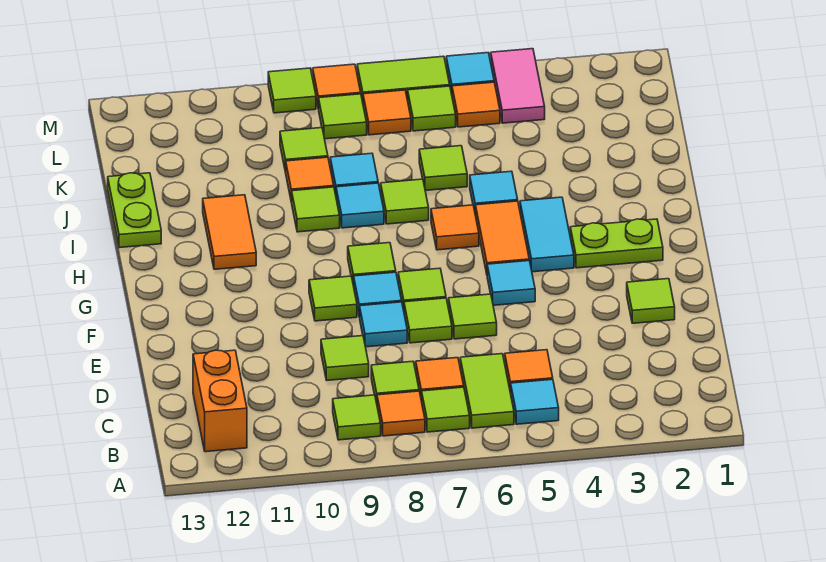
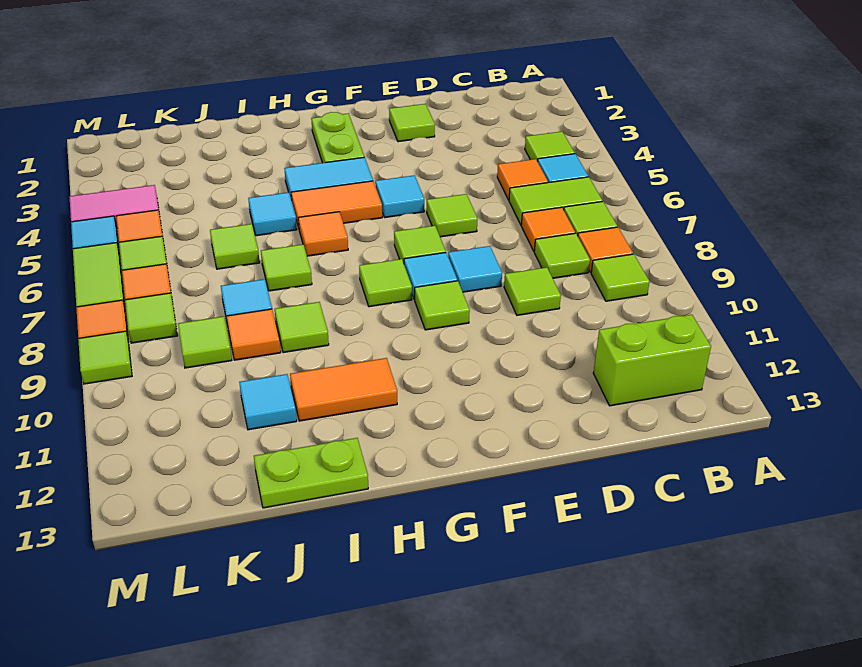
orange 1x2 brick [193,350,247,452] -> lime 1x2 brick [593,315,711,406]
lime 1x1 tile [404,298,452,343] -> lime 1x1 tile moved to [525,131,575,162]
cyan 1x1 tile [336,183,384,228] -> cyan 1x1 tile moved to [239,374,297,430]

